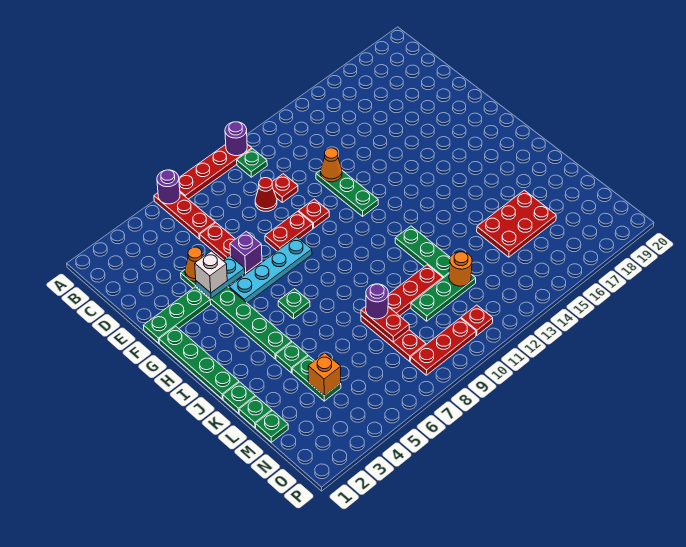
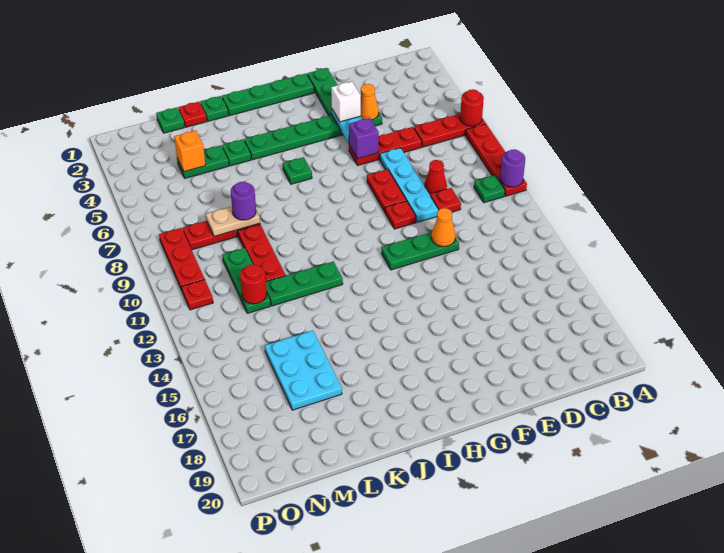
purple 1x1 round brick [157,170,180,204] -> red 1x1 round brick [460,89,484,126]
cyan 1x4 plate [229,237,312,303] -> cyan 1x4 plate moved to [380,148,438,222]
green 1x1 plate [239,396,272,428] -> red 1x1 plate [178,102,207,127]
red 1x2 plate [361,306,409,342] -> tan 1x2 plate [206,207,260,236]
red 2x3 plate [477,190,556,257] -> cyan 2x3 plate [265,331,342,410]
orange 1x1 round brick [449,252,472,286] -> red 1x1 round brick [240,265,267,304]

